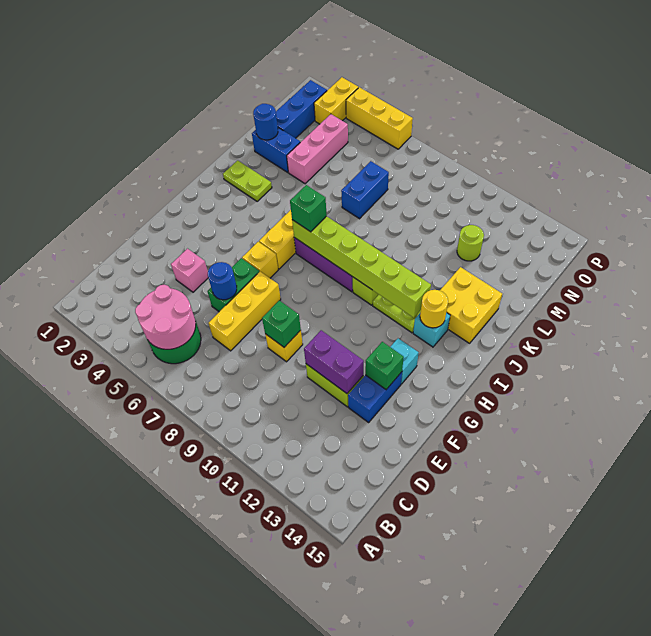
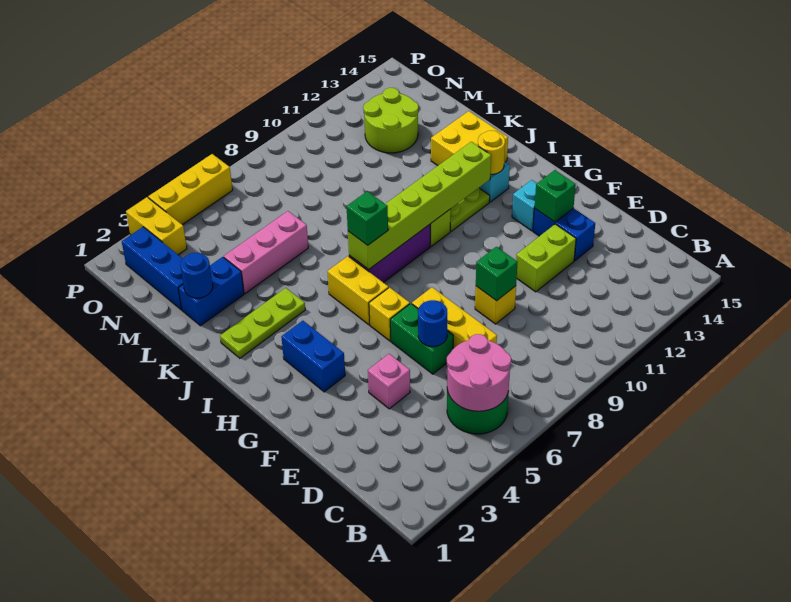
purple 1x2 brick [304,330,364,393] -> none
lime 1x2 plate [223,160,272,201] -> lime 1x3 plate [220,288,305,358]
pink 1x3 brick [287,114,348,184] -> pink 1x3 brick turned to [224,211,308,294]
blue 1x2 brick [341,161,389,219] -> blue 1x2 brick moved to [282,321,345,392]
lime 1x1 round brick [457,225,484,261] -> lime 2x2 round brick [363,88,418,153]

